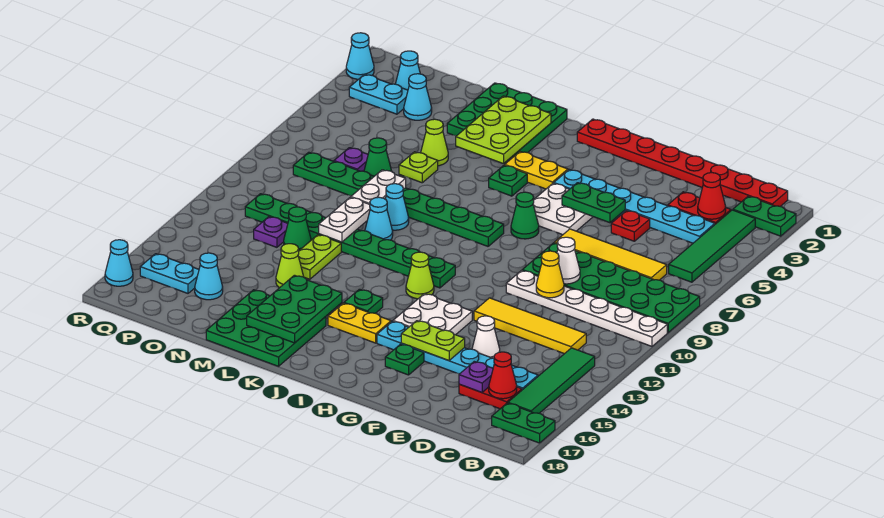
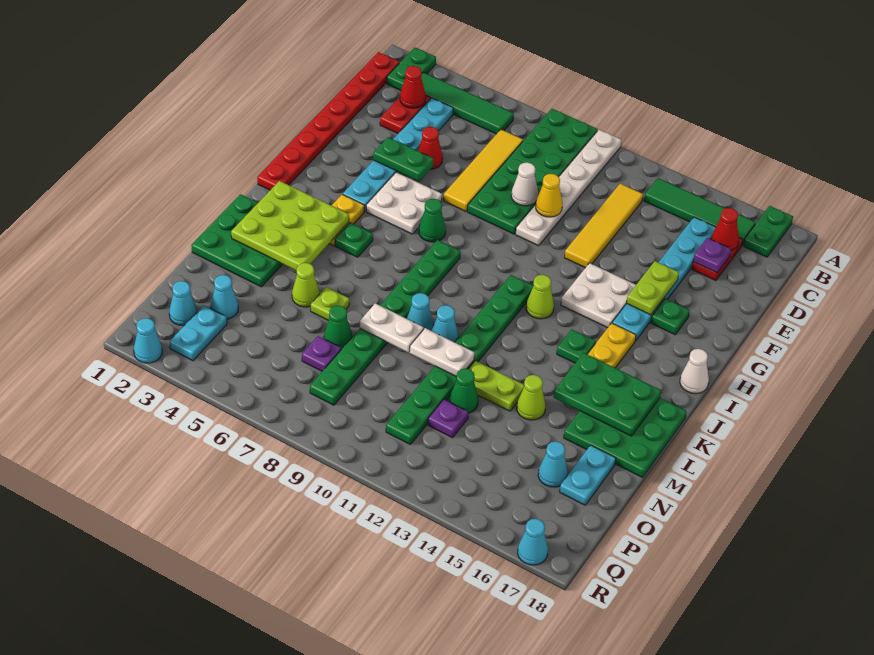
red 1x1 plate [611,210,650,241] -> red 1x1 cone [418,127,443,169]
white 1x1 cone [472,316,500,358] -> white 1x1 cone moved to [680,349,709,394]
green 1x2 plate [562,183,625,223] -> green 1x2 plate turned to [373,137,433,182]
lime 2x3 plate [456,96,551,164] -> lime 3x3 plate [231,181,349,271]
cyan 1x2 plate [140,254,199,293] -> cyan 1x2 plate moved to [560,445,616,505]

